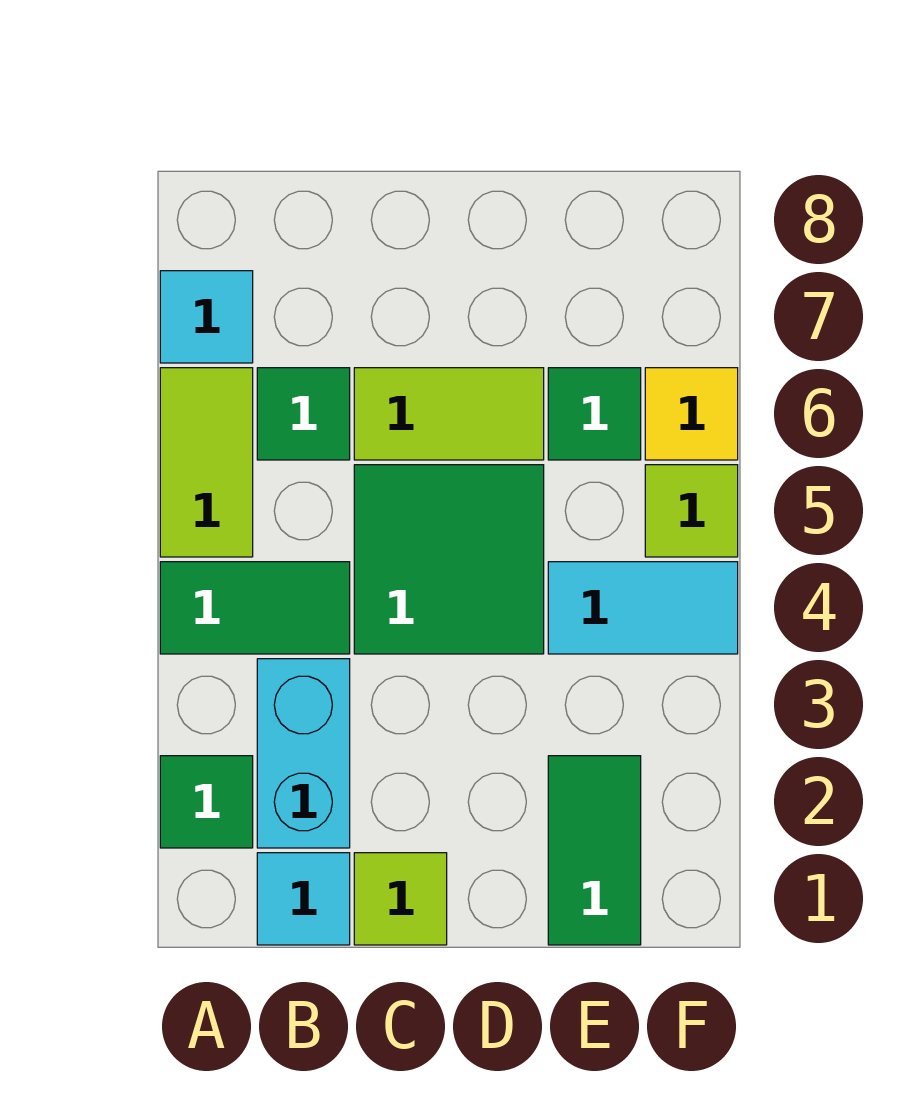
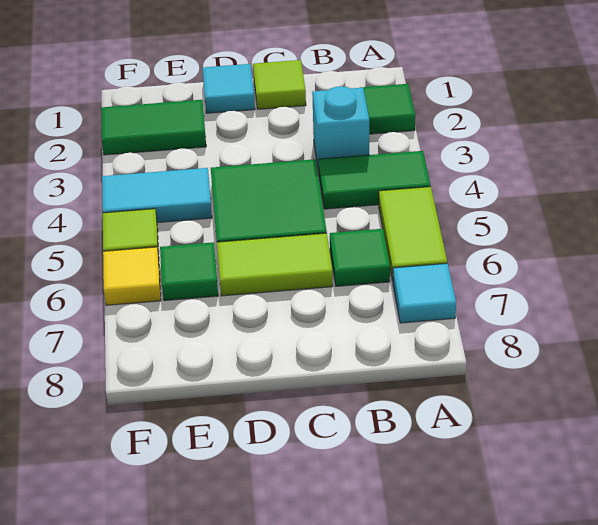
cyan 1x1 tile [257,853,350,945] -> cyan 1x1 tile moved to [202,64,255,113]
cyan 1x2 brick [257,659,350,848] -> cyan 1x1 brick [312,86,369,172]
green 1x2 tile [548,756,641,945] -> green 1x2 tile turned to [101,100,206,155]

